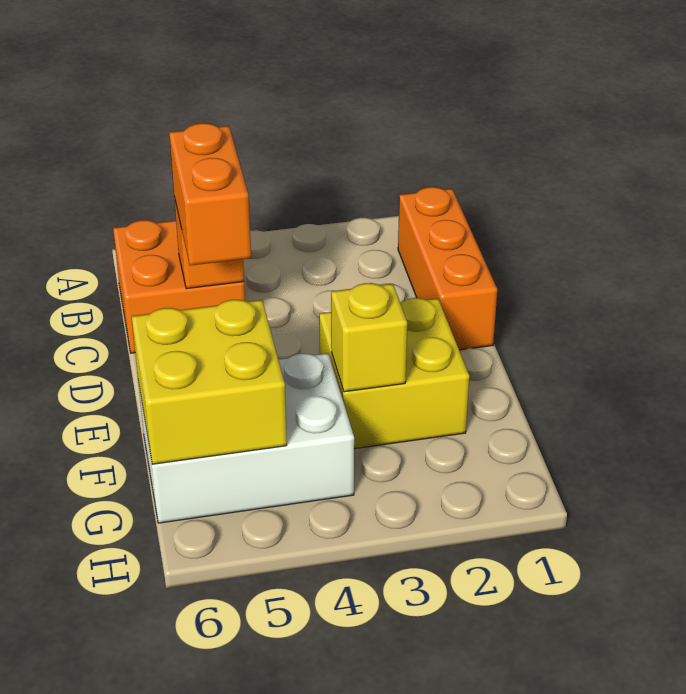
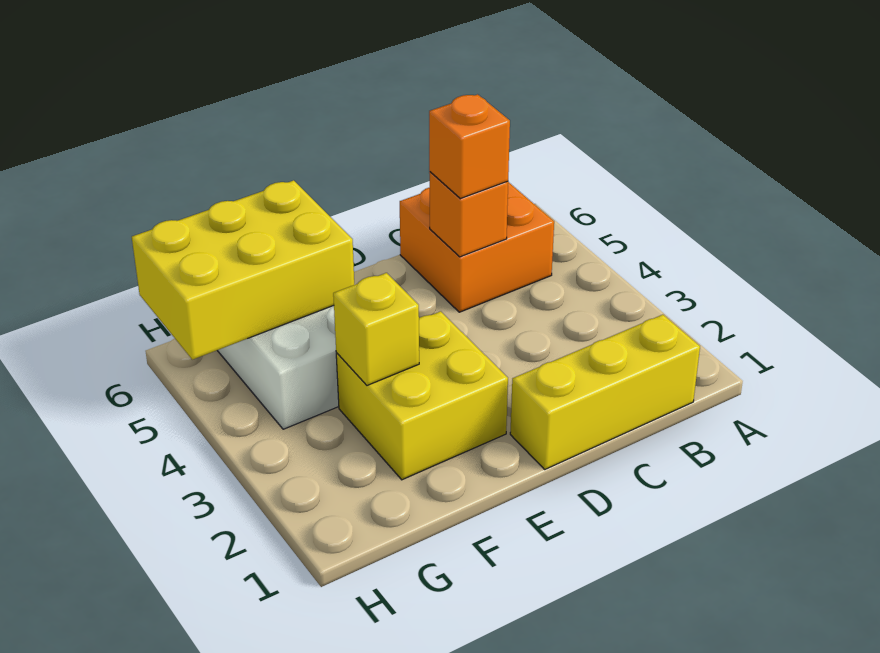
orange 1x3 brick [398,187,497,350] -> yellow 1x3 brick [510,315,700,469]
orange 1x2 brick [169,123,251,265] -> orange 1x1 brick [429,94,510,199]
yellow 2x2 brick [132,300,287,464] -> yellow 2x3 brick [132,180,354,360]

